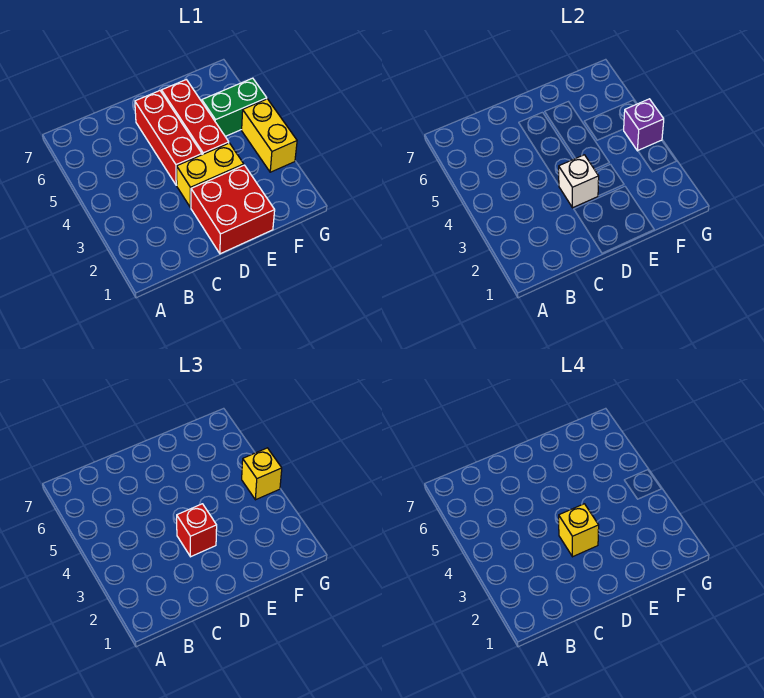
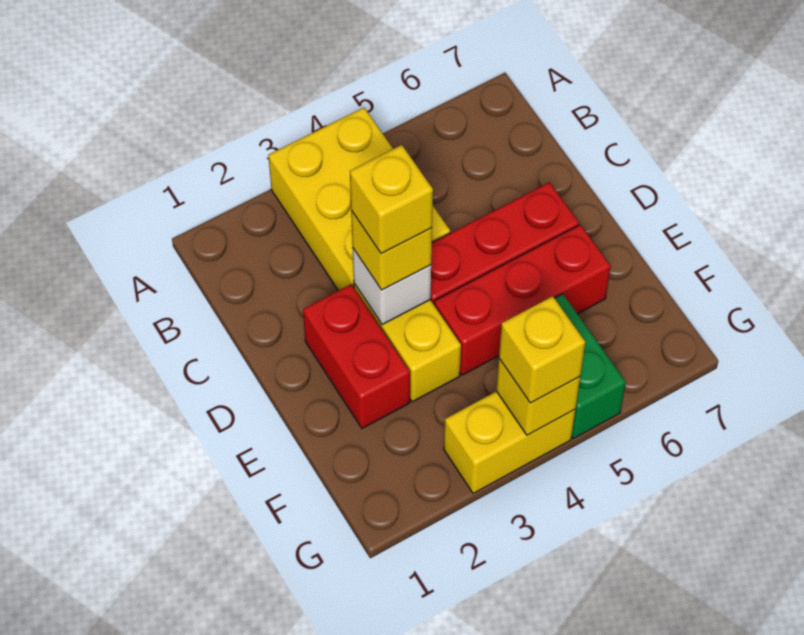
none -> yellow 2x3 brick [268,108,450,291]
red 2x2 brick [191,165,275,254] -> red 1x2 brick [303,284,410,428]
red 1x1 brick [177,504,217,557] -> yellow 1x1 brick [351,211,432,290]
purple 1x1 brick [624,99,664,151] -> yellow 1x1 brick [496,359,580,435]

